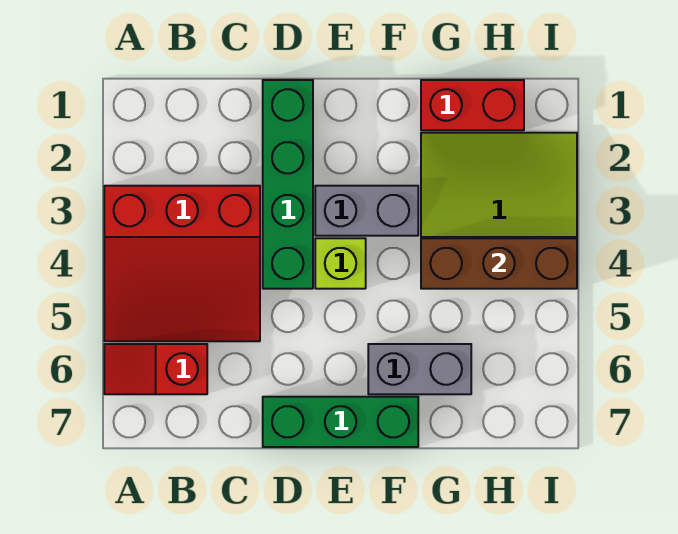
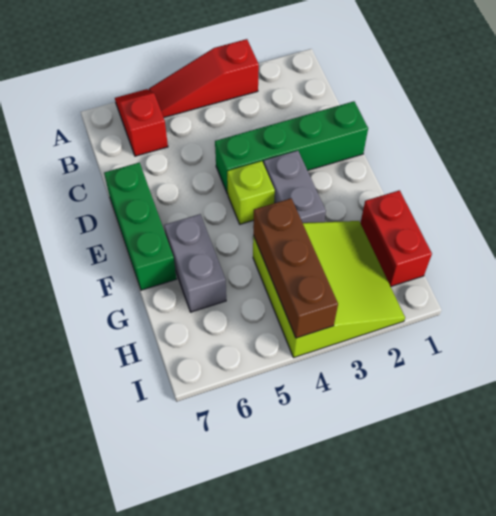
red 3x3 slope [104,186,260,341] -> red 1x3 slope [149,39,259,117]

